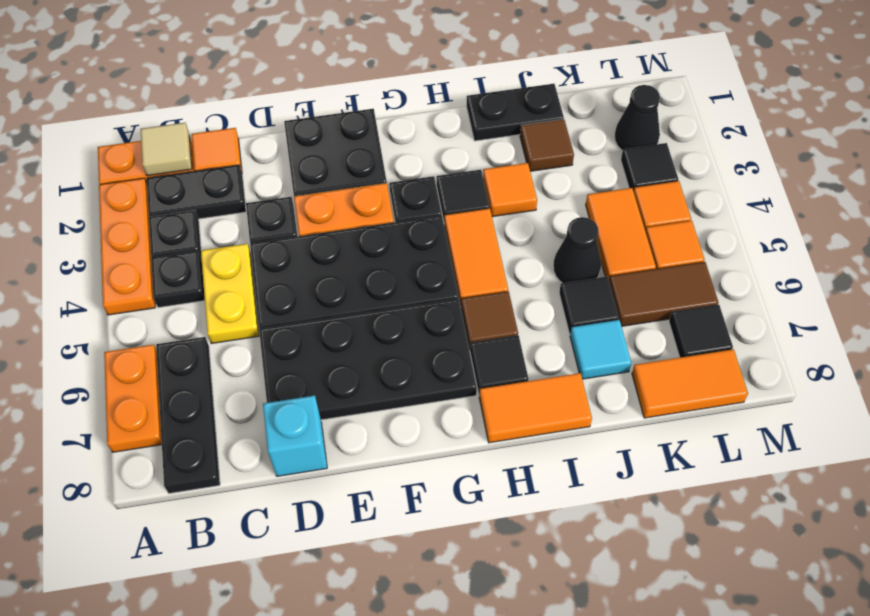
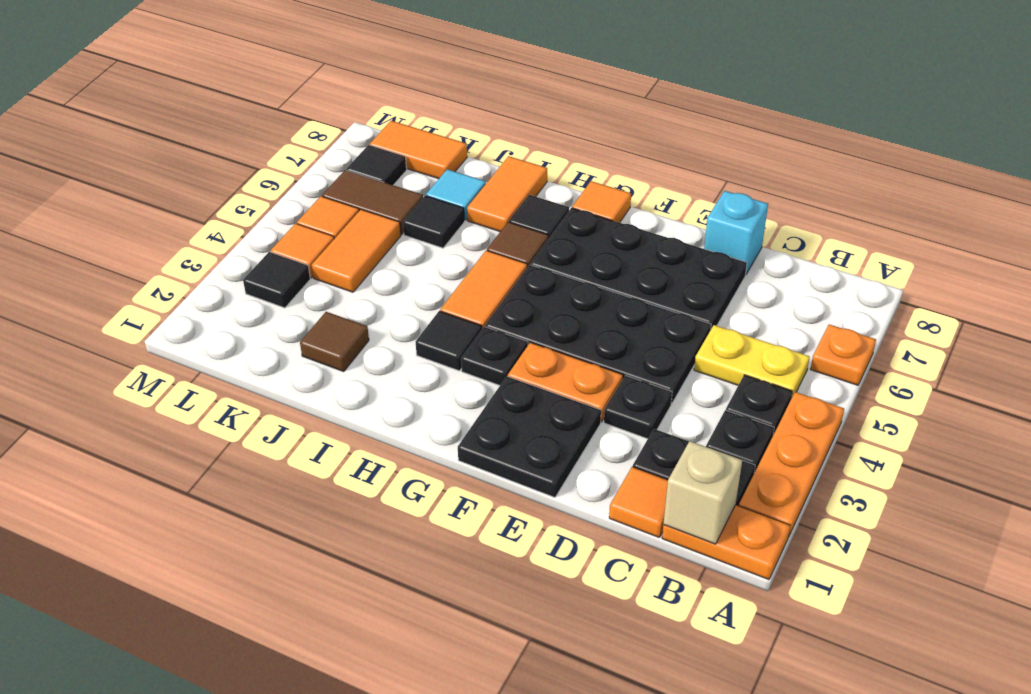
orange 1x2 plate [104,345,162,452] -> orange 1x1 plate [810,324,876,385]
tan 1x1 tile [141,123,192,176] -> tan 1x1 brick [664,441,742,544]
black 1x3 plate [156,337,220,493] -> none
yellow 1x2 plate [201,244,259,344] -> yellow 1x2 plate turned to [694,325,810,399]
orange 1x2 tile [479,373,592,443] -> orange 1x2 tile turned to [467,156,547,232]
black 1x2 plate [467,84,564,141] -> none
orange 1x1 tile [483,163,537,217] -> orange 1x1 tile moved to [572,181,631,223]
black 1x1 cone [553,217,601,283] -> none
black 1x1 cone [615,85,660,151] -> none

